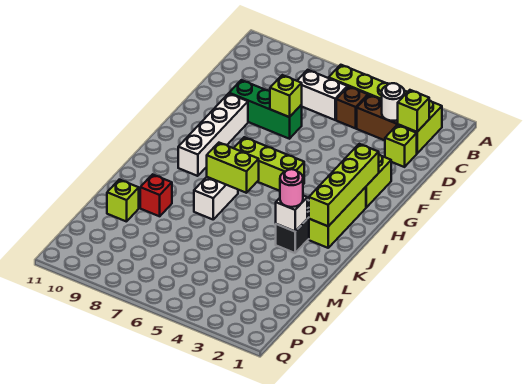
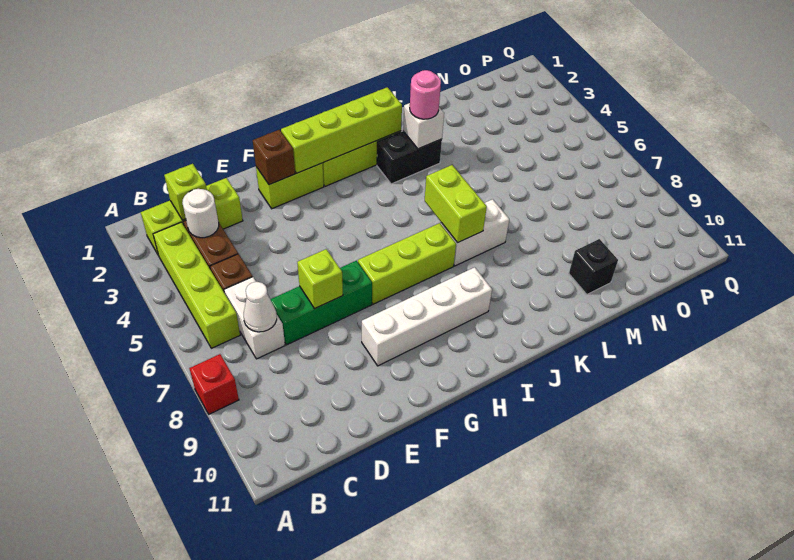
none -> white 1x1 cone [244,282,277,332]
green 1x3 brick [229,80,302,139] -> green 1x3 brick turned to [270,261,372,345]
none -> brown 1x1 brick [253,130,295,185]
lime 1x3 brick [234,137,304,191] -> lime 1x3 brick turned to [358,223,456,304]
red 1x1 brick [140,174,172,216] -> red 1x1 brick moved to [189,354,239,414]
lime 1x1 brick [107,180,139,222] -> black 1x1 brick [569,239,618,294]

